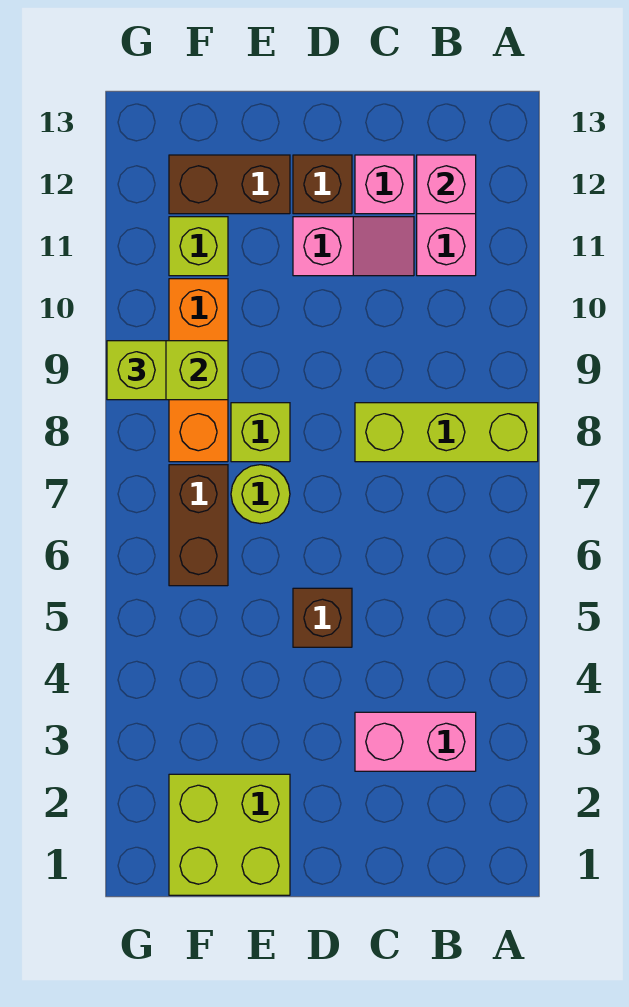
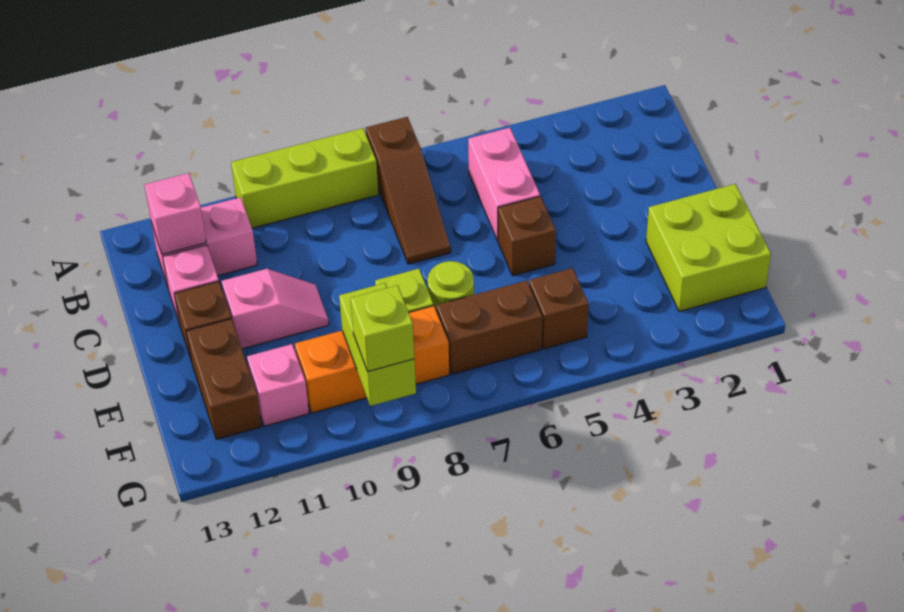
none -> brown 1x3 slope [366,117,451,264]
lime 1x3 brick [355,403,538,462] -> lime 1x3 brick turned to [231,128,378,228]
pink 1x2 brick [355,712,476,771] -> pink 1x2 brick moved to [468,128,540,240]
pink 1x2 slope [293,217,414,276] -> pink 1x2 slope turned to [222,269,329,349]
none -> brown 1x1 brick [529,268,589,349]
lime 1x1 brick [169,217,228,276] -> pink 1x1 brick [247,344,309,426]

